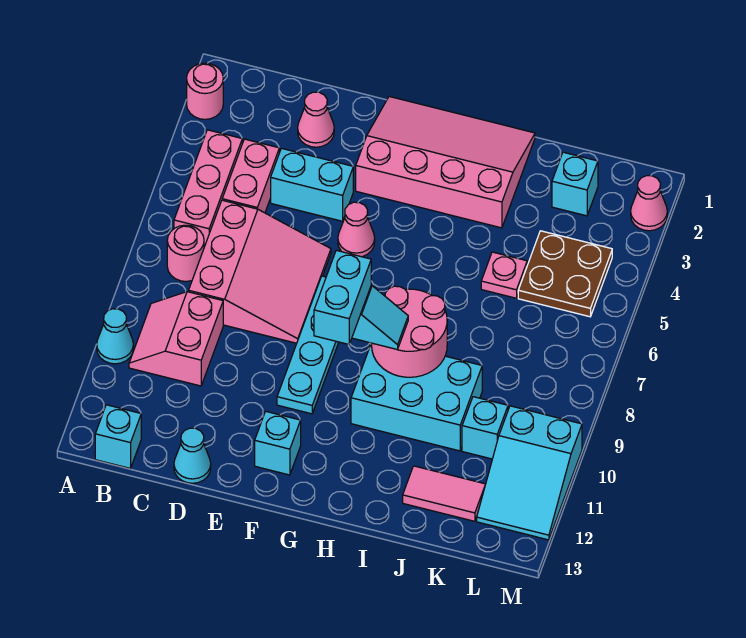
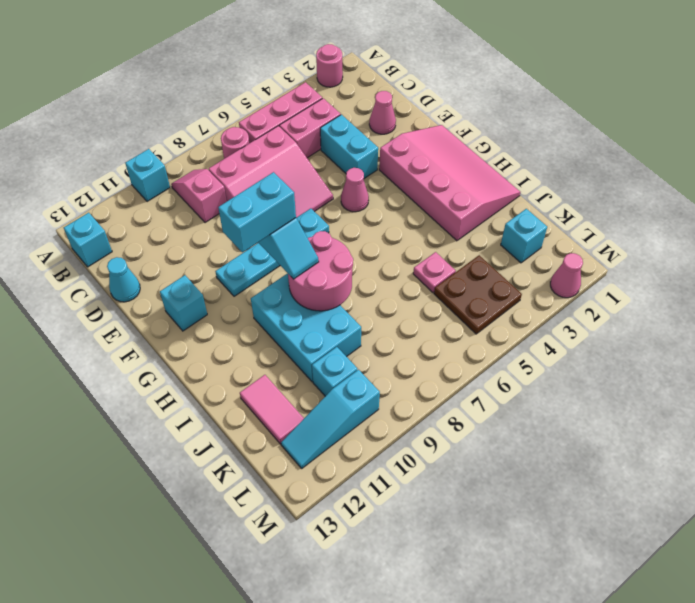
cyan 1x1 cone [97,309,133,364] -> cyan 1x1 brick [125,149,170,202]
pink 2x2 slope [129,292,223,386] -> pink 1x2 slope [171,169,227,223]
cyan 2x3 slope [477,406,582,540] -> cyan 1x3 slope [281,370,380,468]

